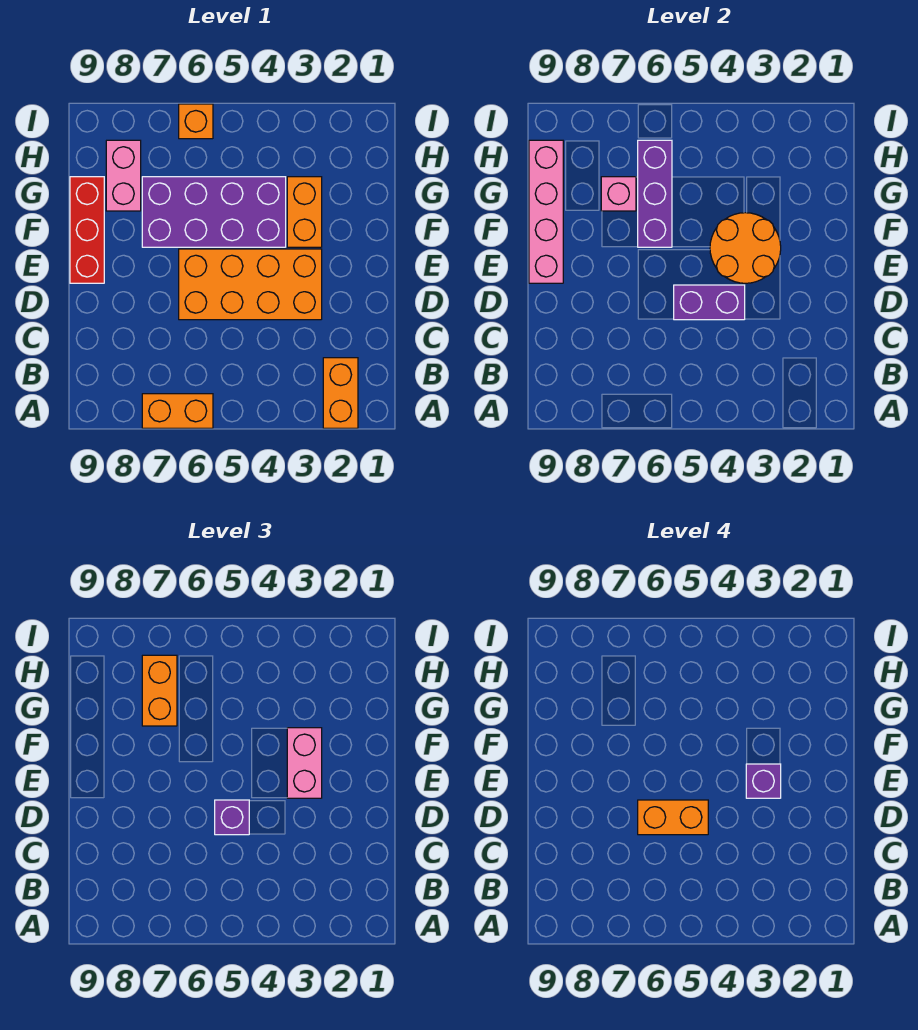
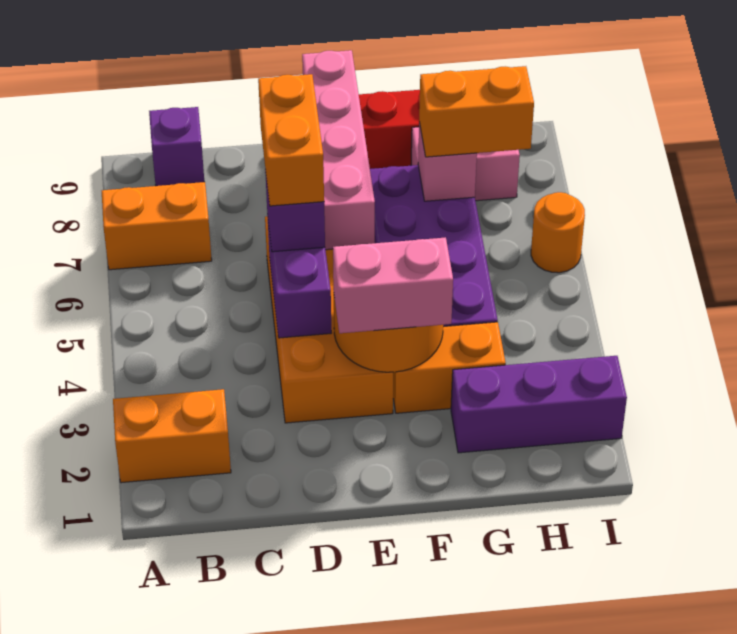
orange 1x2 brick [142,394,213,428] -> orange 1x2 brick turned to [102,182,212,270]
purple 1x1 brick [746,764,781,798] -> purple 1x1 brick moved to [149,107,204,186]
pink 1x4 brick [529,140,563,283] -> pink 1x4 brick turned to [302,50,375,250]
purple 1x3 brick [638,140,672,247] -> purple 1x3 brick moved to [451,356,627,453]
orange 1x1 brick [179,104,213,139] -> orange 1x1 round brick [531,192,585,273]

